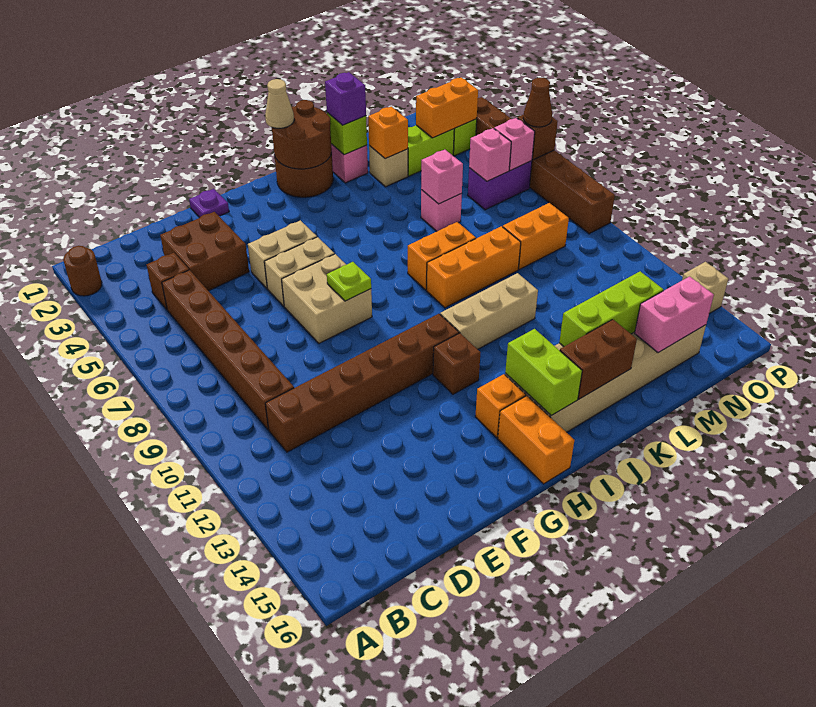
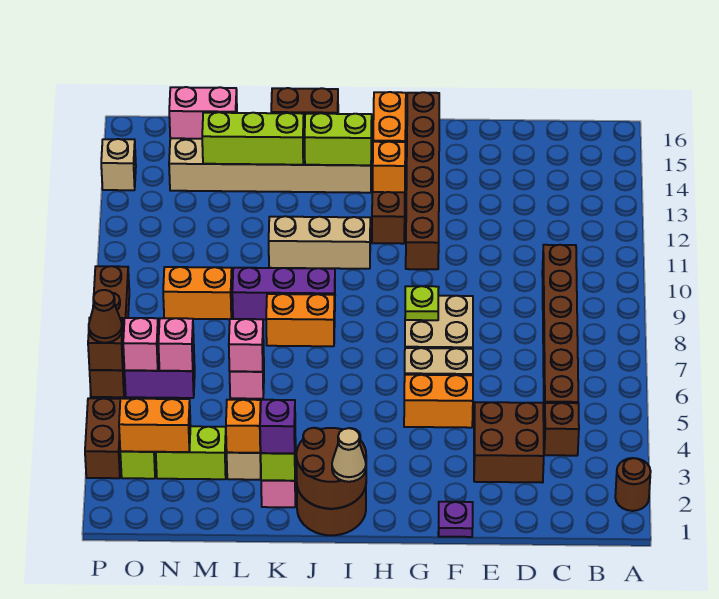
brown 1x6 brick [265,314,459,452] -> brown 1x6 brick turned to [406,92,439,269]
tan 1x2 brick [248,220,317,288] -> orange 1x2 brick [404,375,473,428]
lime 1x2 brick [505,329,582,416] -> lime 1x2 brick turned to [305,113,372,165]
orange 1x3 brick [427,226,521,308] -> purple 1x3 brick [232,268,335,320]

